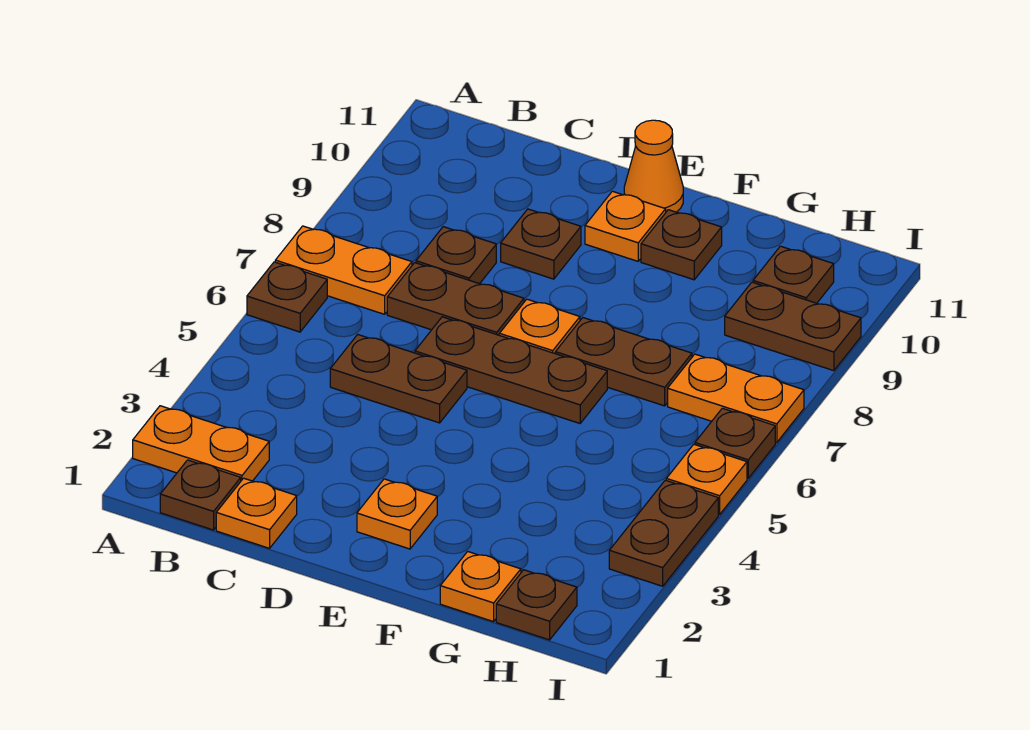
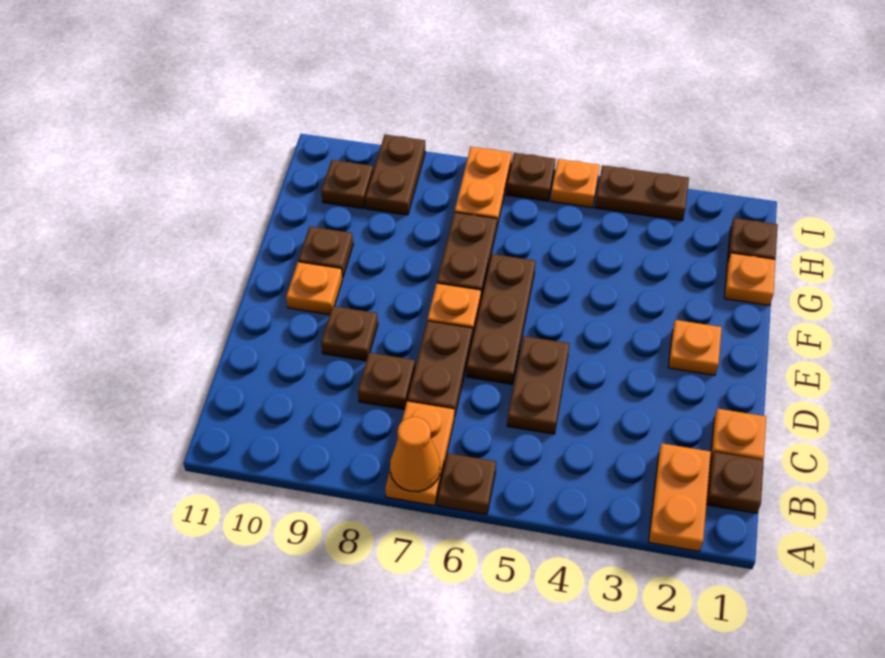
orange 1x1 cone [624,120,683,212] -> orange 1x1 cone moved to [390,417,440,492]

